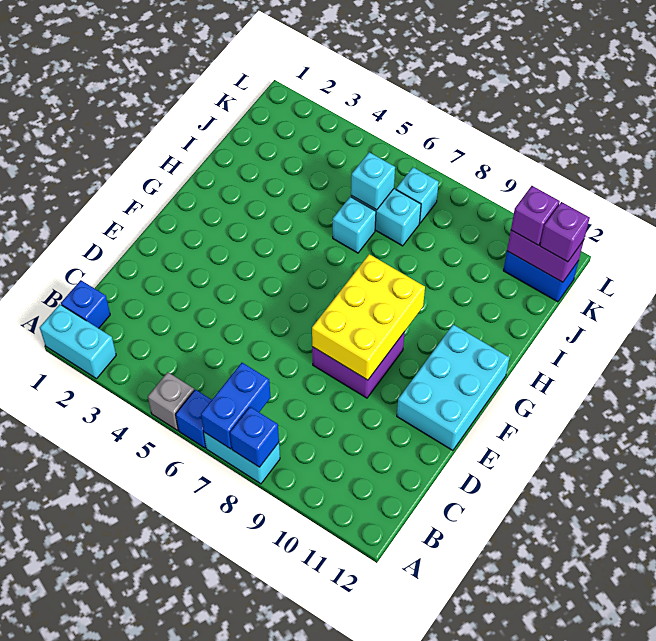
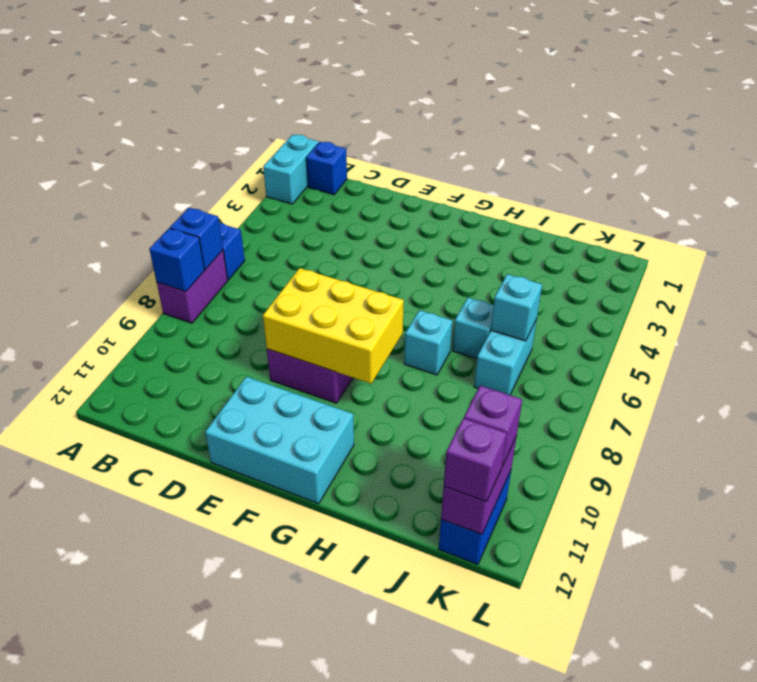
grey 1x1 brick [148,372,194,430] -> none
cyan 1x2 brick [204,432,280,484] -> purple 1x2 brick [157,250,228,323]
blue 1x2 brick [201,363,271,449] -> blue 1x1 brick [170,208,223,269]
cyan 1x1 brick [396,167,439,223] -> cyan 1x1 brick moved to [404,310,453,375]

